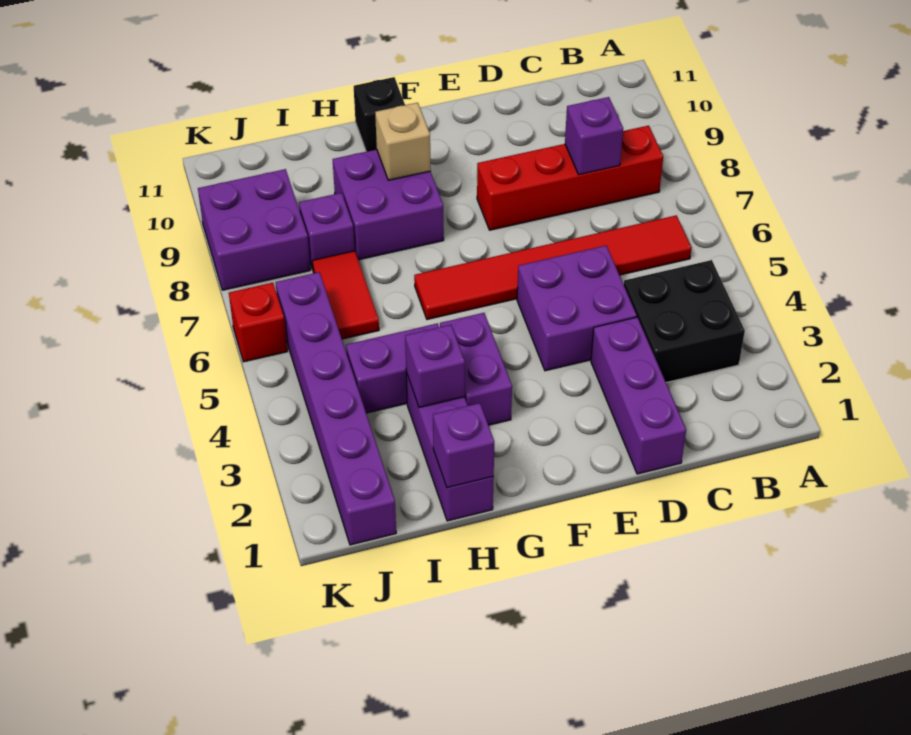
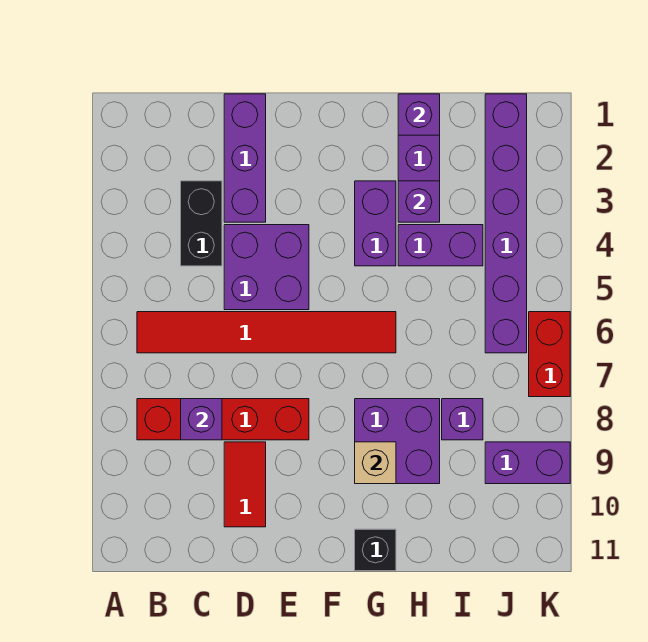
black 2x2 brick [624,260,745,383] -> black 1x2 brick [181,181,222,266]
red 1x2 tile [312,251,379,339] -> red 1x2 tile moved to [224,442,266,527]
purple 2x2 brick [198,169,310,290] -> purple 1x2 brick [485,442,570,484]
red 1x1 brick [229,283,287,362] -> red 1x2 brick [529,312,570,397]

